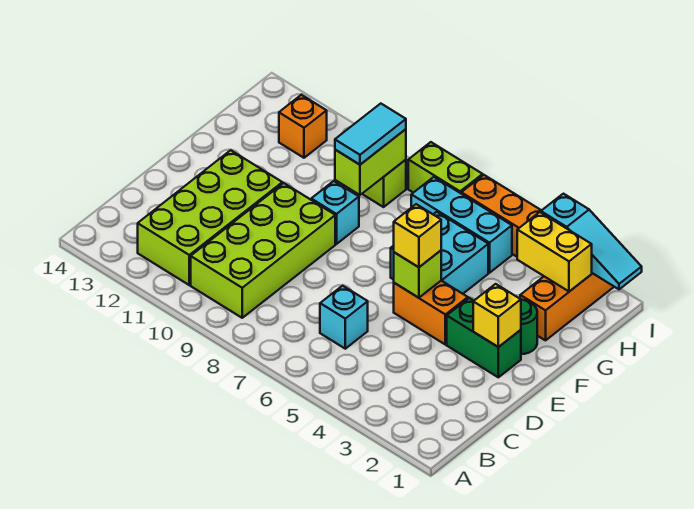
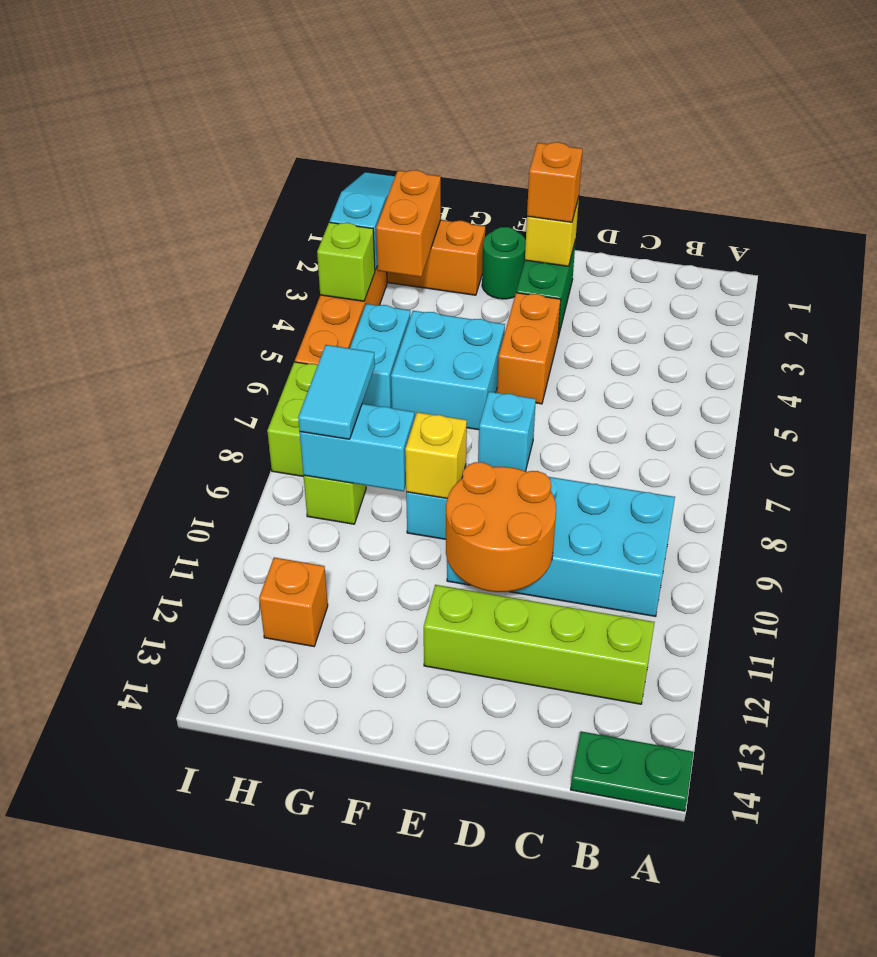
none -> green 1x2 plate [571,732,694,811]
lime 2x4 brick [191,183,335,318] -> cyan 2x4 brick [447,464,675,616]
lime 2x4 brick [138,150,282,285] -> lime 1x4 brick [424,585,655,704]
cyan 1x1 brick [320,286,368,349] -> cyan 1x1 brick moved to [478,392,536,471]
none -> orange 2x2 round brick [446,462,556,592]
none -> orange 1x1 brick [527,142,583,222]
lime 1x1 brick [394,251,441,298] -> lime 1x1 brick moved to [317,222,375,301]
yellow 1x1 brick [394,204,441,267] -> yellow 1x1 brick moved to [405,412,467,498]
lime 1x2 brick [335,129,406,195] -> cyan 1x2 brick [300,404,414,491]
cyan 1x2 tile [335,104,406,165] -> cyan 1x2 tile turned to [298,345,375,439]
yellow 1x2 brick [517,212,592,291] -> orange 1x2 brick [376,170,441,277]
cyan 1x3 brick [411,177,512,273] -> cyan 1x2 brick [350,304,410,408]

